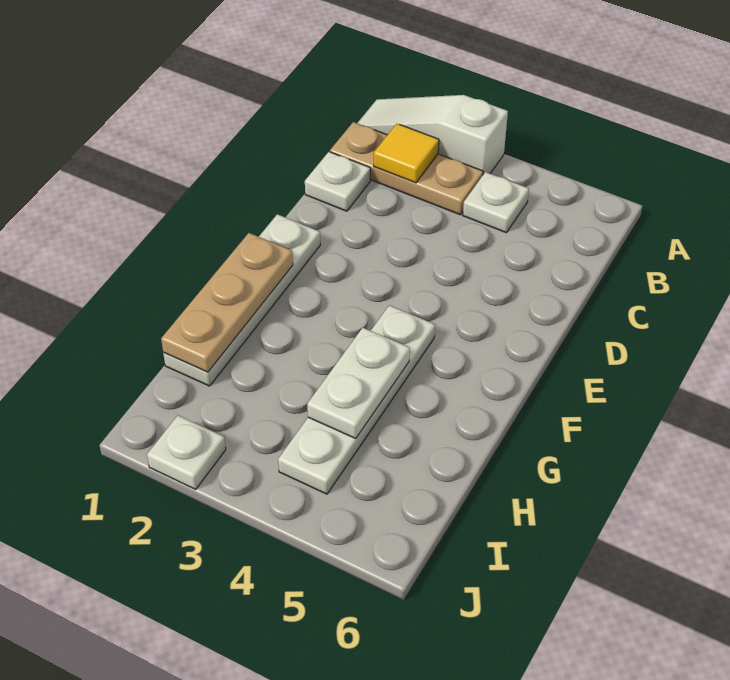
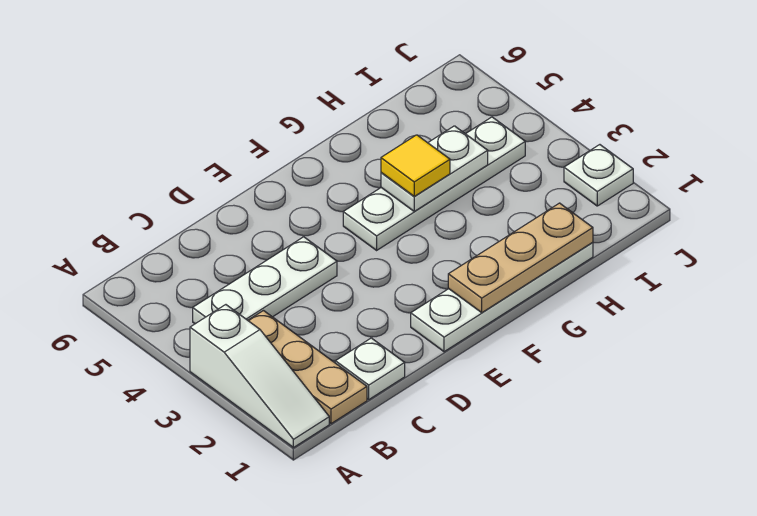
yellow 1x1 tile [374,124,439,183] -> yellow 1x1 tile moved to [381,135,450,196]
white 1x1 plate [463,172,529,233] -> white 1x3 plate [193,237,337,324]

